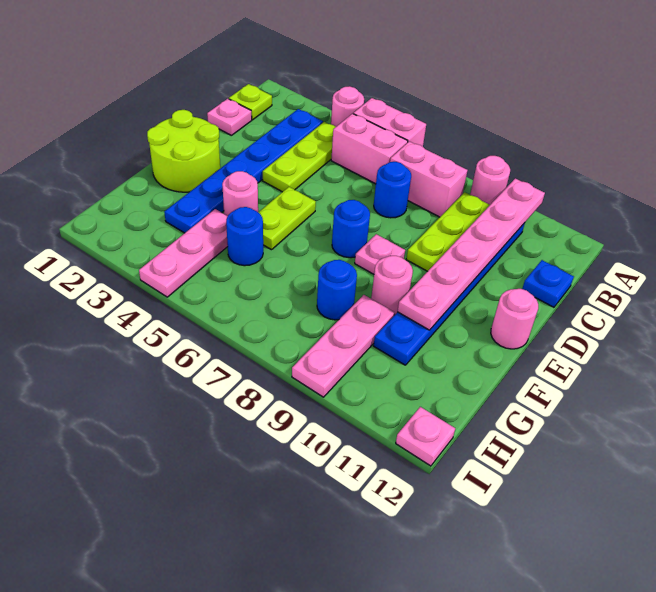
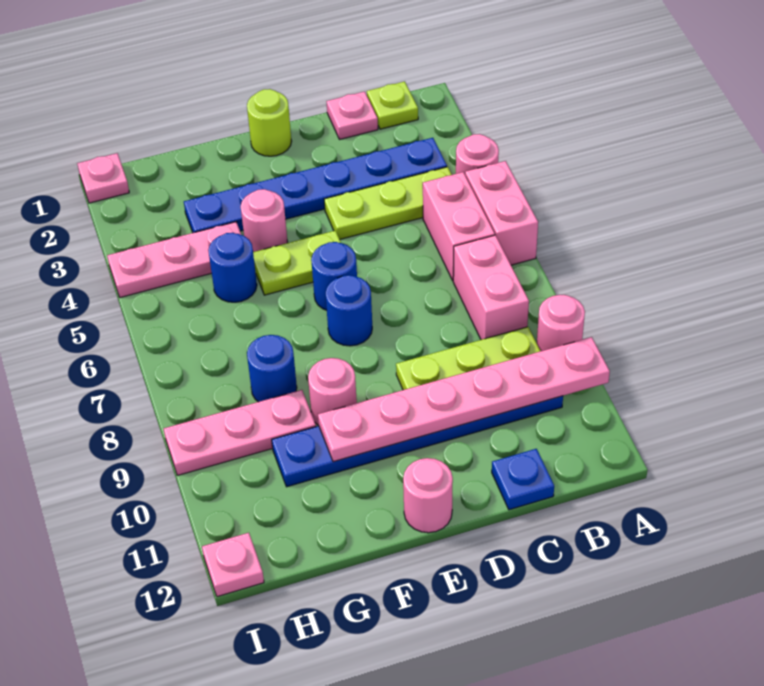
blue 1x1 round brick [374,162,411,218] -> blue 1x1 round brick moved to [311,242,357,310]
lime 2x2 round brick [147,110,220,192] -> lime 1x1 round brick [247,89,292,156]
pink 1x1 plate [355,234,405,274] -> pink 1x1 plate moved to [77,153,129,203]

